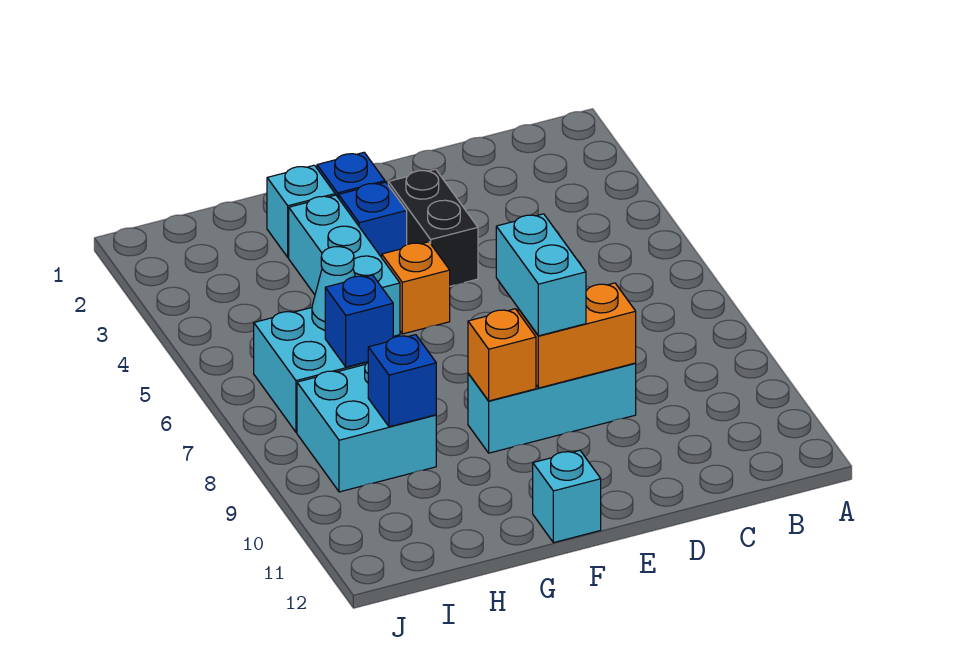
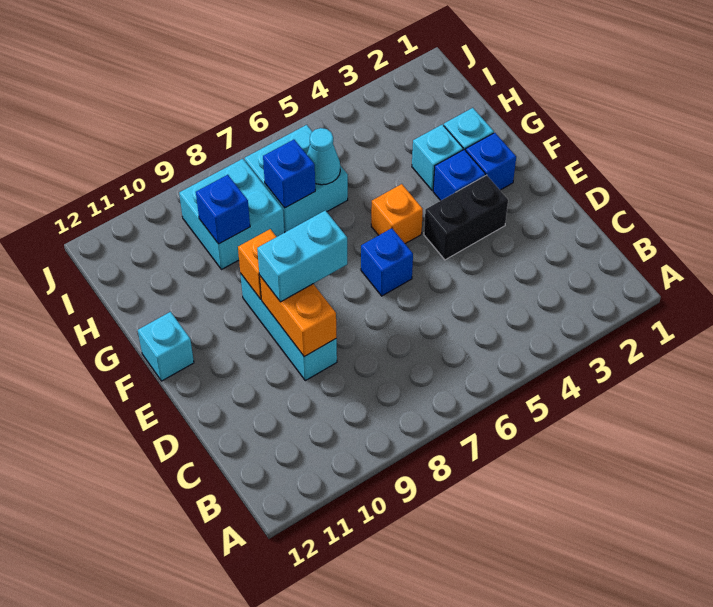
none -> blue 1x1 brick [361,228,413,296]
cyan 1x3 brick [289,195,400,336] -> cyan 1x1 brick [412,124,463,191]

